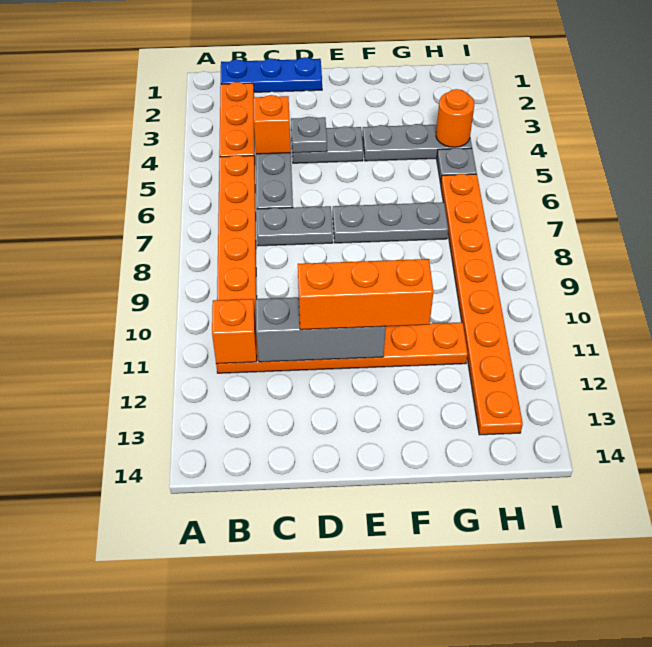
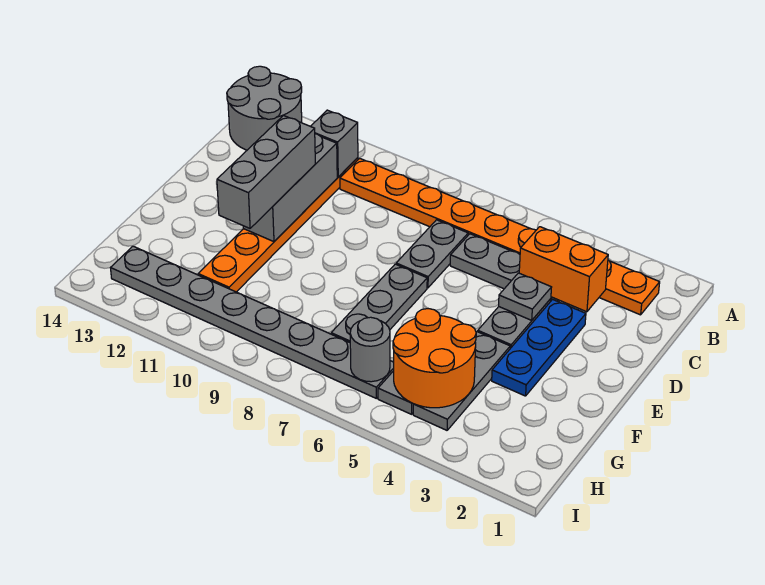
none -> grey 2x2 round brick [227,66,302,150]
blue 1x3 plate [221,57,322,92] -> blue 1x3 plate moved to [492,299,586,396]
orange 1x1 brick [212,299,257,364] -> grey 1x1 brick [311,110,358,177]
orange 1x1 brick [253,95,291,154] -> orange 1x2 brick [519,227,608,312]
orange 1x3 brick [298,259,434,330] -> grey 1x3 brick [217,116,315,228]
orange 1x1 round brick [436,89,474,147] -> orange 2x2 round brick [393,309,476,408]
orange 1x8 plate [441,174,523,435] -> grey 1x8 plate [110,246,394,398]
none -> grey 1x1 round brick [350,317,390,382]

